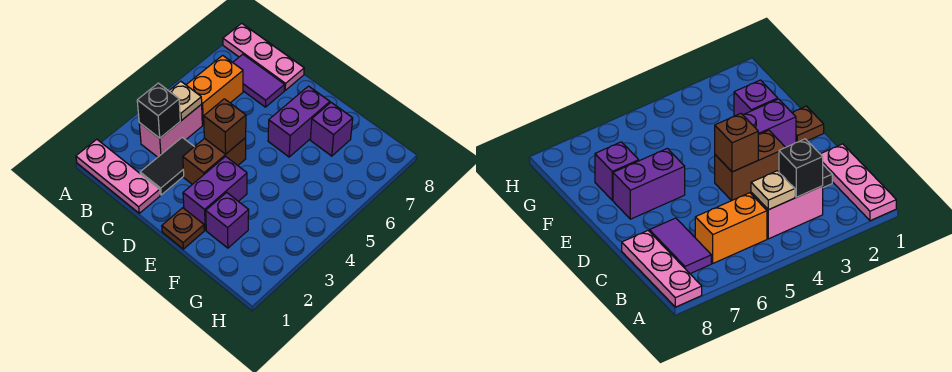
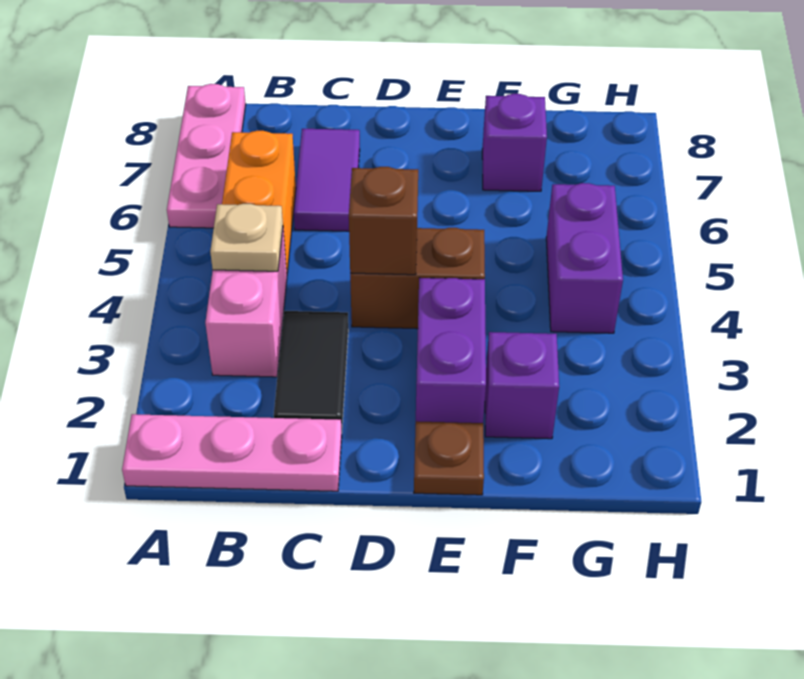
pink 1x3 plate [223,23,304,90] -> pink 1x3 plate turned to [167,84,246,228]
black 1x1 brick [137,83,180,138] -> none
purple 1x2 tile [233,54,285,107] -> purple 1x2 tile turned to [294,129,360,231]
brown 1x2 brick [183,138,246,184] -> brown 1x2 brick turned to [350,228,485,329]
purple 1x2 brick [268,86,330,157] -> purple 1x2 brick moved to [546,183,623,333]

